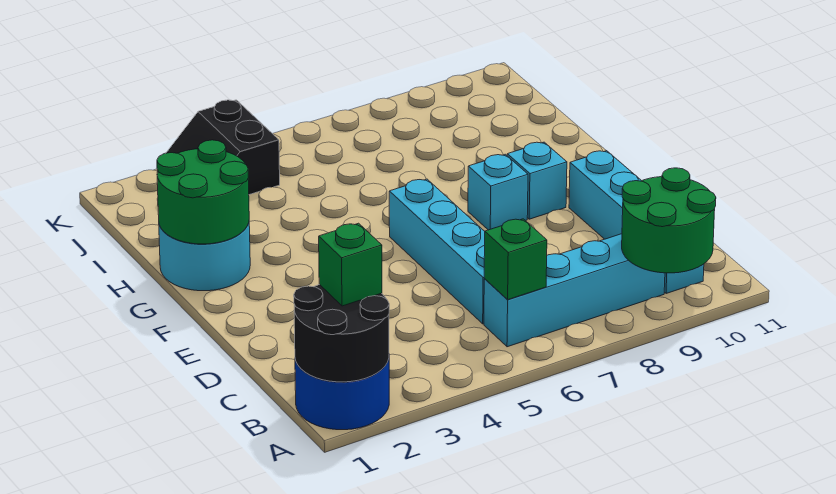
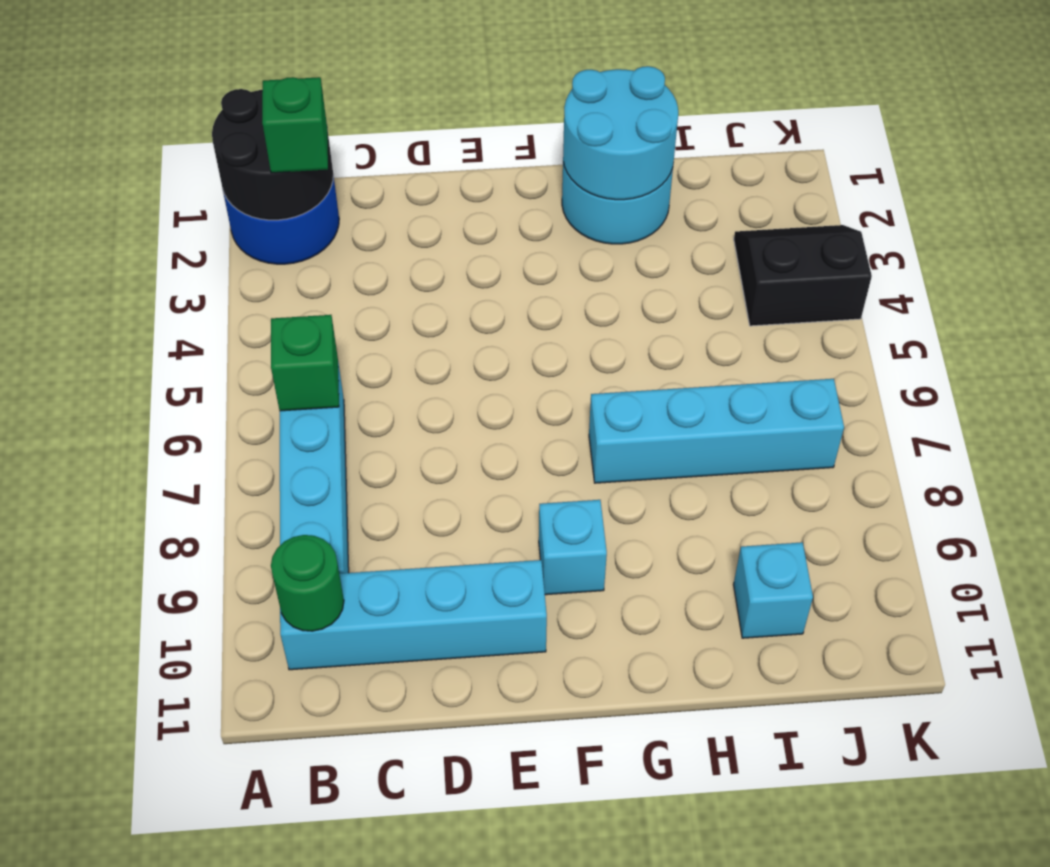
green 2x2 round brick [622,168,716,273] -> green 1x1 round brick [271,535,344,631]
cyan 1x4 brick [389,179,485,324] -> cyan 1x4 brick moved to [589,379,844,483]
cyan 1x1 brick [468,154,528,230] -> cyan 1x1 brick moved to [733,542,813,638]
green 2x2 round brick [157,140,249,244] -> cyan 2x2 round brick [563,66,678,200]

